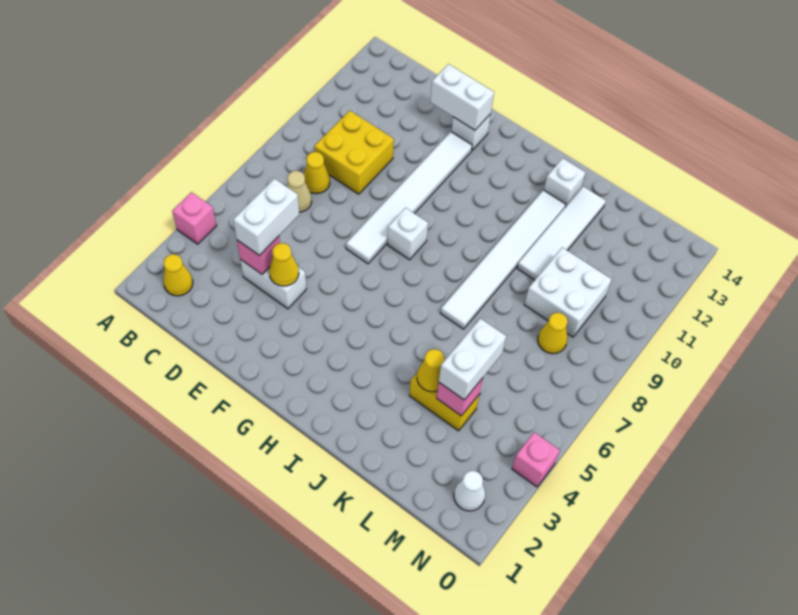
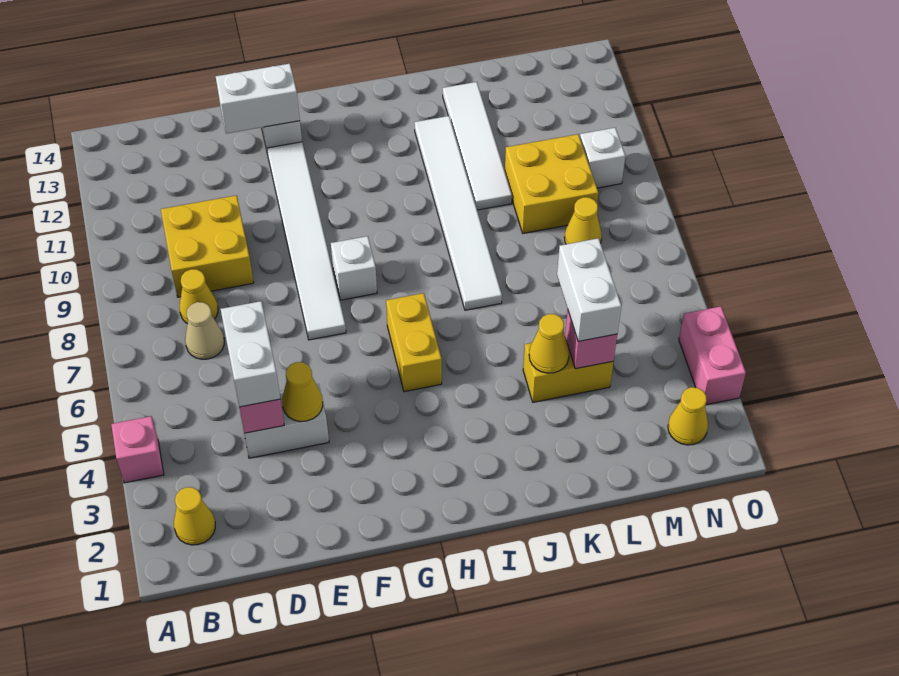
none -> yellow 1x2 brick [386,293,442,392]
white 1x1 brick [544,158,586,207] -> white 1x1 brick moved to [580,128,625,188]
white 2x2 brick [524,247,612,337] -> yellow 2x2 brick [505,134,598,233]
white 1x1 cone [454,471,485,511] -> yellow 1x1 cone [668,387,708,445]
pink 1x1 brick [512,432,560,487] -> pink 1x2 brick [679,306,746,405]

